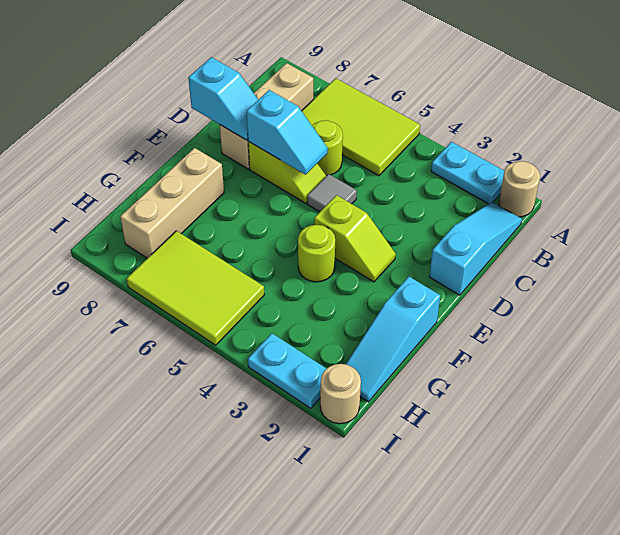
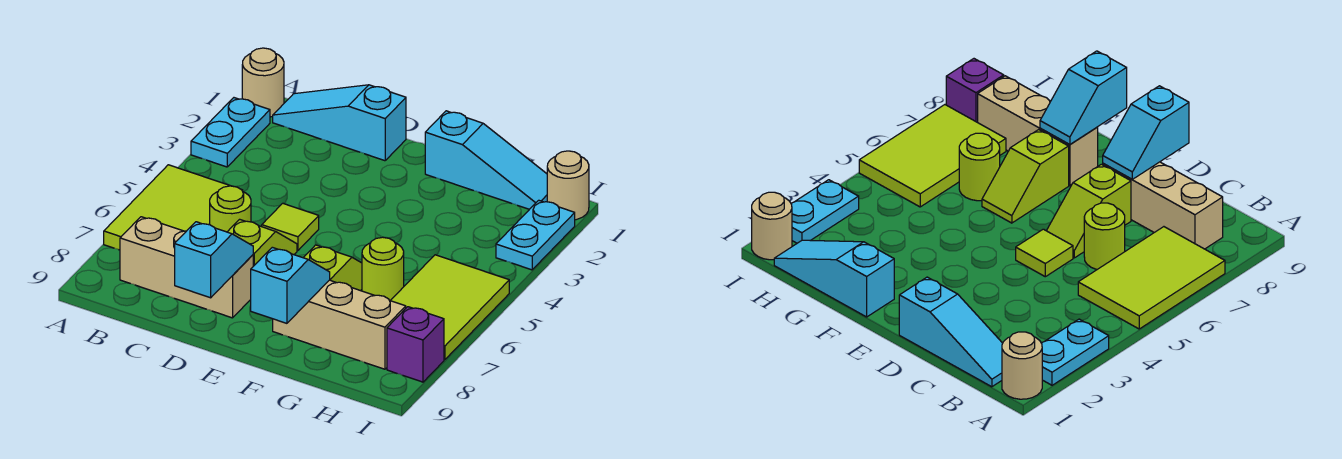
grey 1x1 tile [307,174,357,212] -> lime 1x1 tile [262,203,319,250]
cyan 1x2 slope [247,90,328,175] -> cyan 1x2 slope moved to [251,247,330,323]
lime 1x2 slope [314,195,396,282] -> lime 1x2 slope moved to [303,245,362,291]
lime 1x1 round brick [298,225,335,282] -> lime 1x1 round brick moved to [362,237,404,300]
none -> purple 1x1 brick [387,307,444,382]

